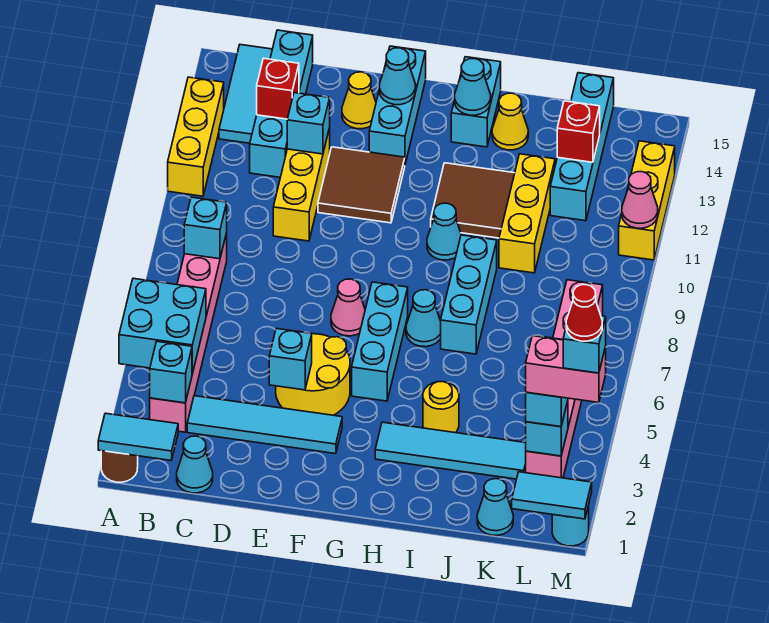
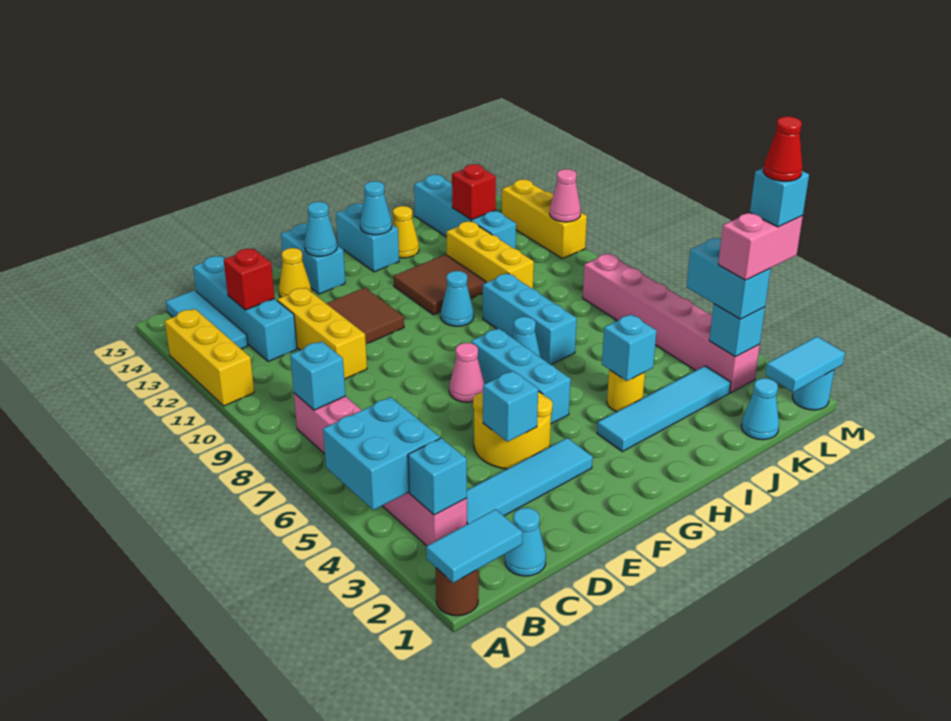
cyan 1x1 brick [287,93,330,154] -> cyan 1x1 brick moved to [602,314,657,381]
cyan 1x3 brick [369,46,426,164] -> cyan 1x2 brick [281,224,345,294]

